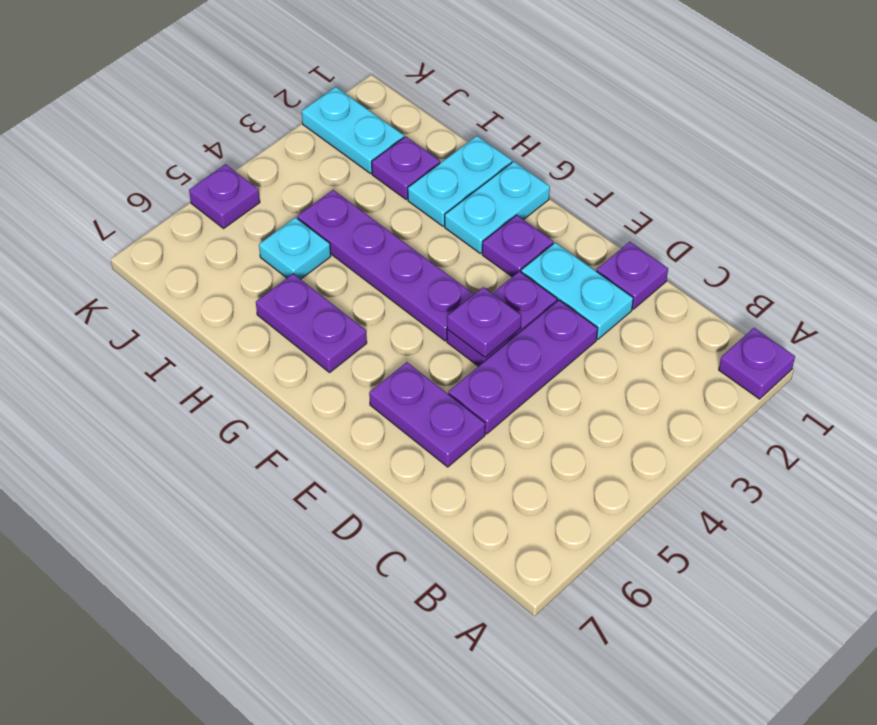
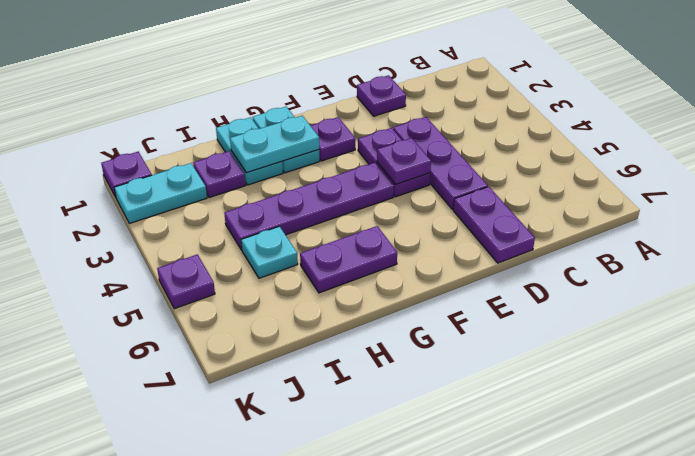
purple 1x1 plate [719,328,795,399] -> purple 1x1 plate moved to [101,152,152,197]
cyan 1x2 plate [521,242,633,339] -> cyan 1x2 plate moved to [230,116,319,173]
purple 1x2 plate [369,362,485,467] -> purple 1x2 plate turned to [453,187,535,263]

